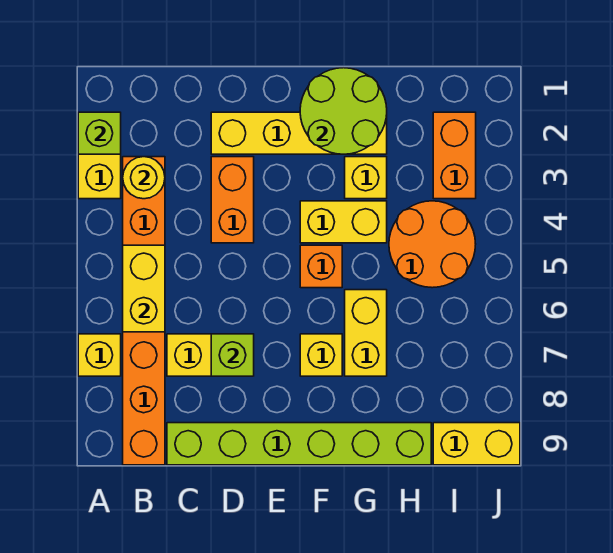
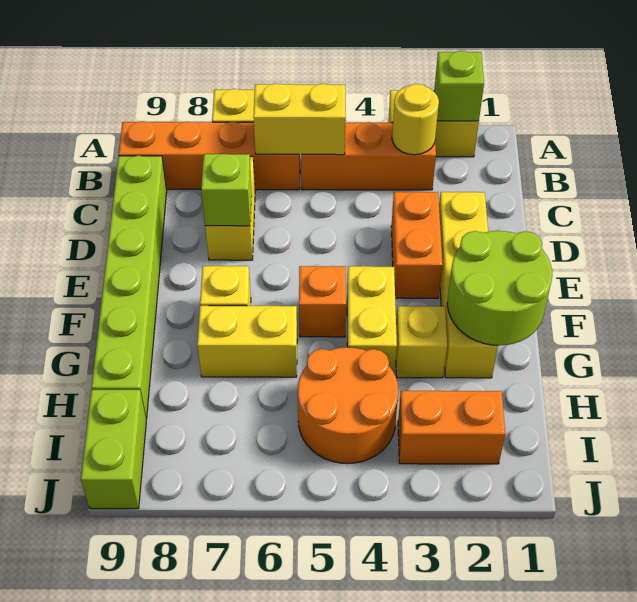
orange 1x2 brick [211,157,254,243] -> orange 1x2 brick turned to [391,192,443,298]
yellow 1x2 brick [433,423,520,465] -> lime 1x2 brick [81,390,146,509]

